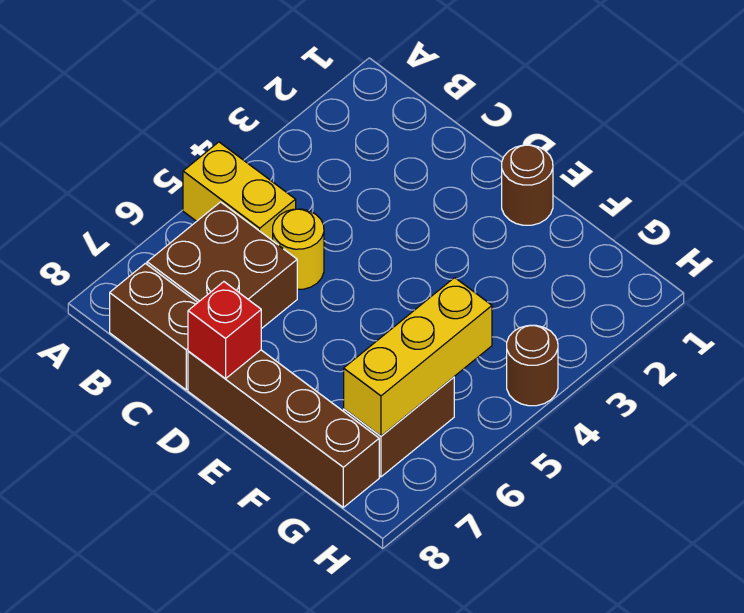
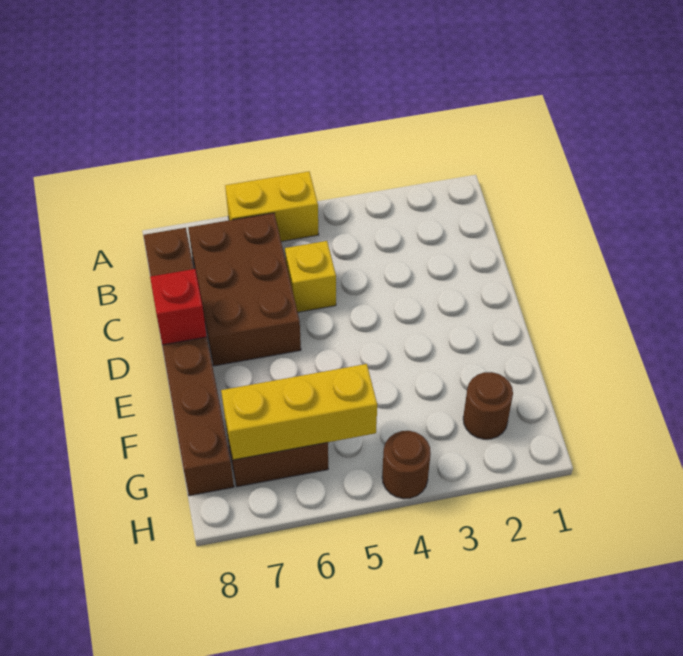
yellow 1x2 brick [183,142,296,241] -> yellow 1x2 brick turned to [225,171,319,241]
brown 2x2 brick [147,202,297,329] -> brown 2x3 brick [188,213,301,366]
yellow 1x1 round brick [273,209,324,289] -> yellow 1x1 brick [285,241,336,312]
brown 1x1 round brick [502,145,553,225] -> brown 1x1 round brick moved to [463,372,513,439]

